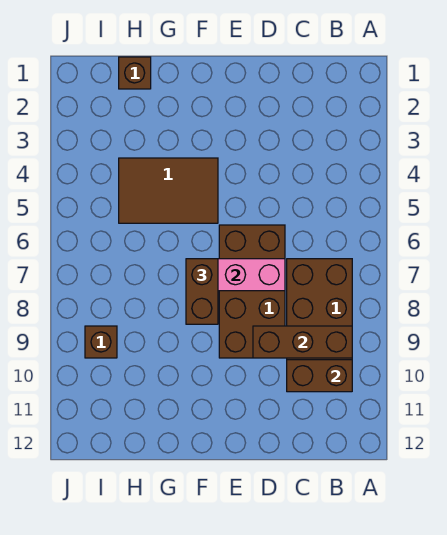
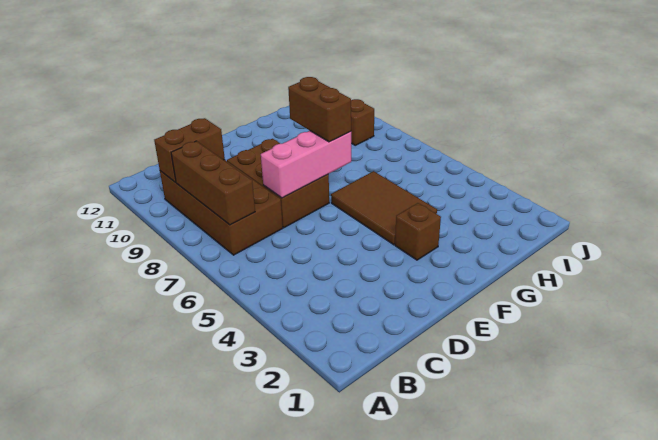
brown 1x3 brick [253,326,352,358] -> brown 1x3 brick turned to [171,141,255,225]
brown 2x4 brick [219,225,285,358] -> brown 2x3 brick [227,139,329,228]
brown 2x3 tile [119,158,218,223] -> brown 2x3 tile turned to [331,171,437,245]
brown 1x1 brick [119,57,151,89] -> brown 1x1 brick moved to [395,203,441,260]

